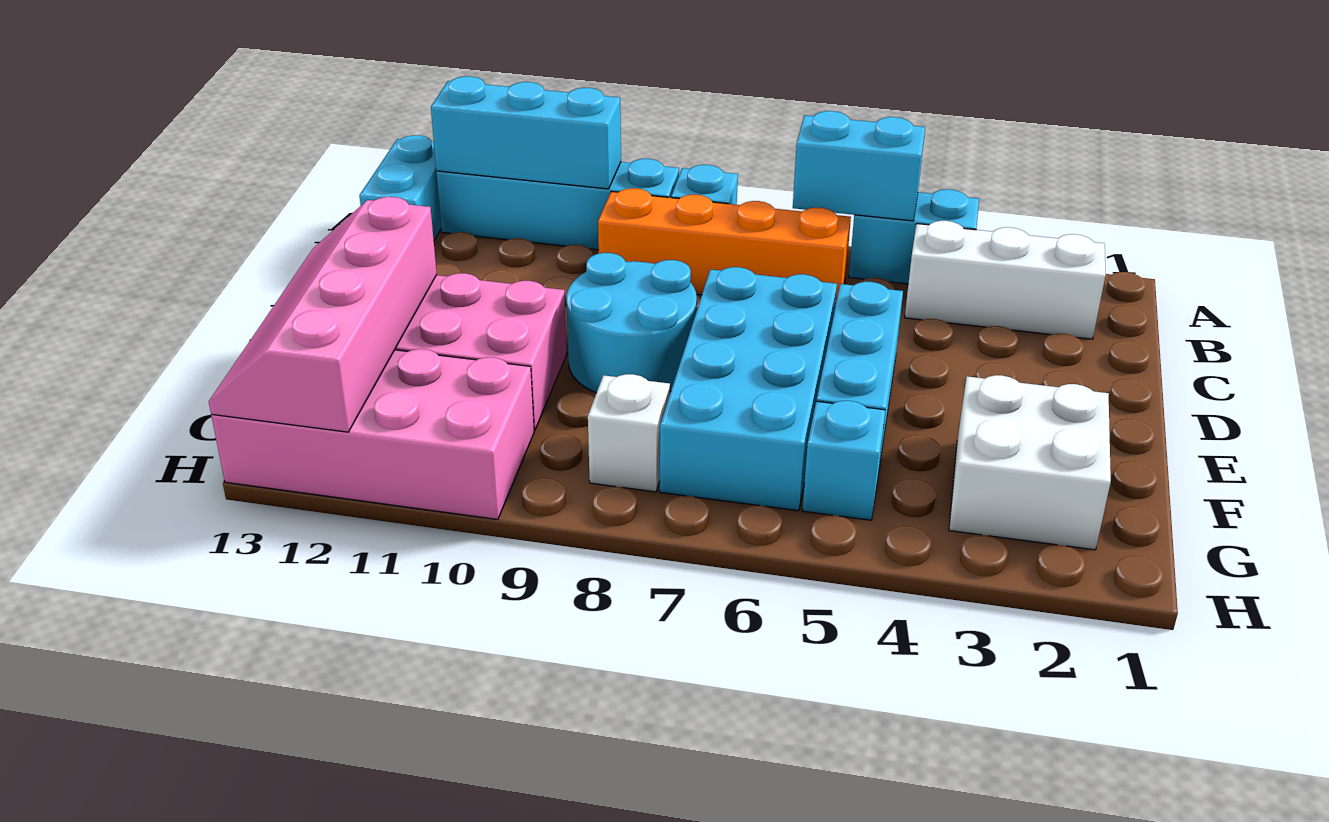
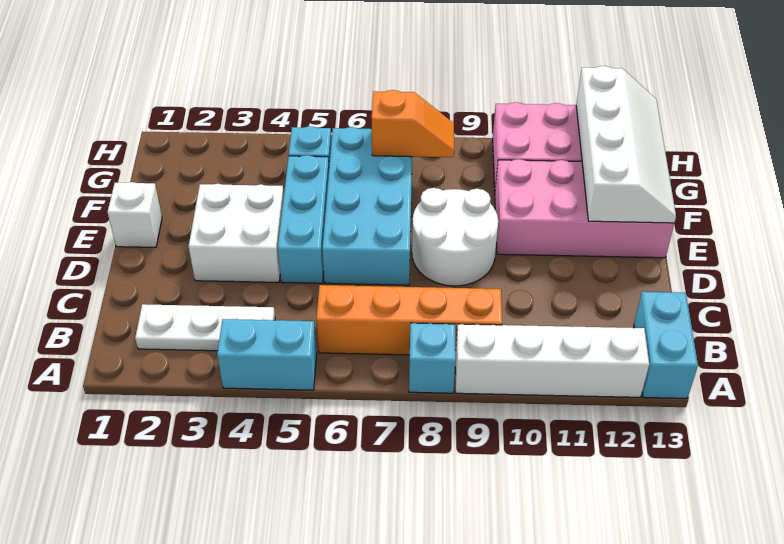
cyan 1x2 brick [793,111,925,221] -> none
cyan 1x4 brick [436,159,679,250] -> white 1x4 brick [455,324,649,397]
cyan 1x3 brick [431,76,621,189] -> none
white 1x3 brick [905,221,1106,339] -> white 1x3 plate [135,304,275,351]
cyan 2x2 round brick [566,253,697,393] -> white 2x2 round brick [412,188,498,286]
pink 2x4 slope [209,197,437,432] -> white 2x4 slope [576,66,676,223]
white 2x2 brick [949,375,1111,550] -> white 2x2 brick moved to [189,184,284,282]
none -> orange 1x2 slope [372,90,454,157]
white 1x1 brick [588,374,670,492] -> white 1x1 brick moved to [107,182,162,247]

